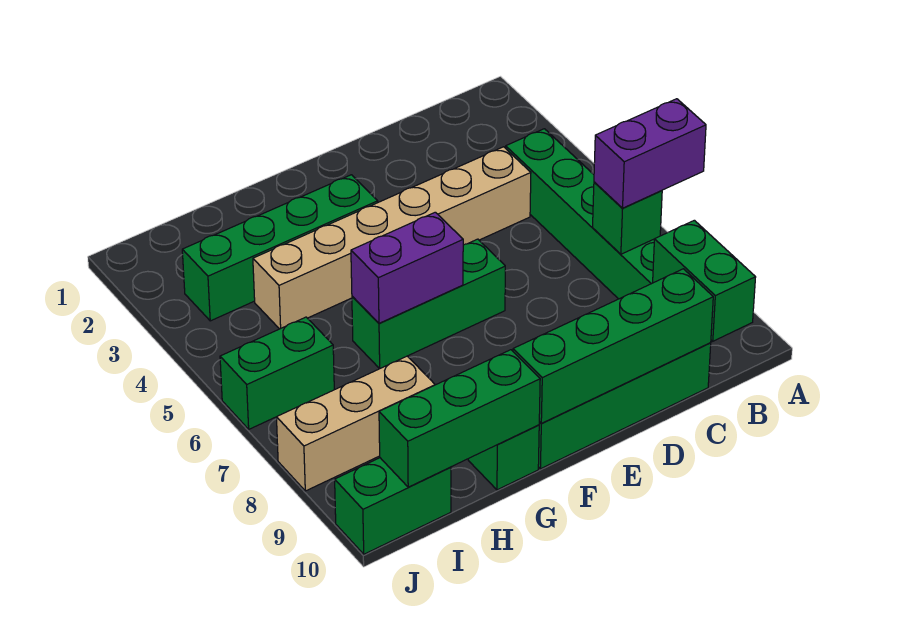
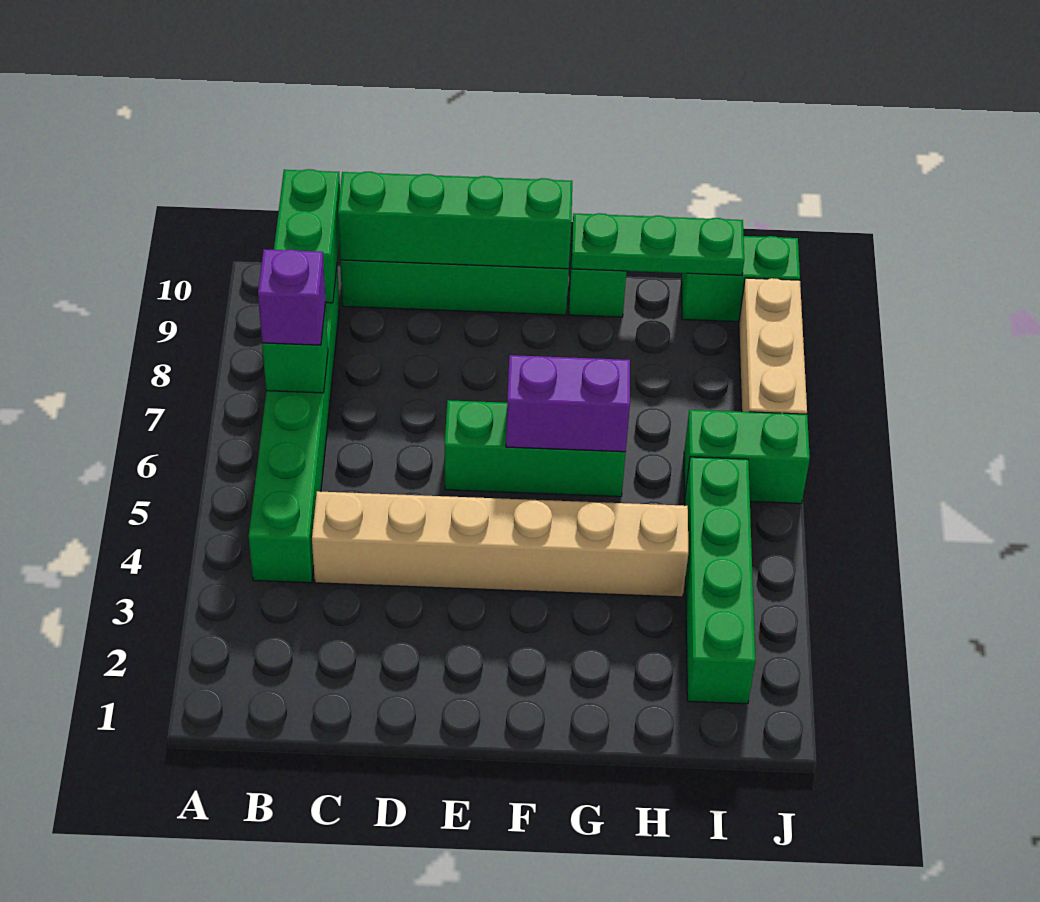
purple 1x2 brick [594,99,706,208] -> purple 1x1 brick [258,249,326,345]
green 1x4 brick [182,175,378,321] -> green 1x4 brick turned to [685,457,755,704]
green 1x3 brick [379,350,540,487] -> green 1x3 plate [572,213,744,275]
tan 1x3 brick [277,356,435,491] -> tan 1x3 brick turned to [739,278,807,414]

